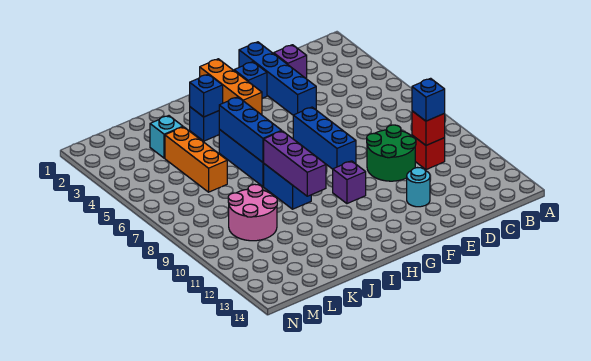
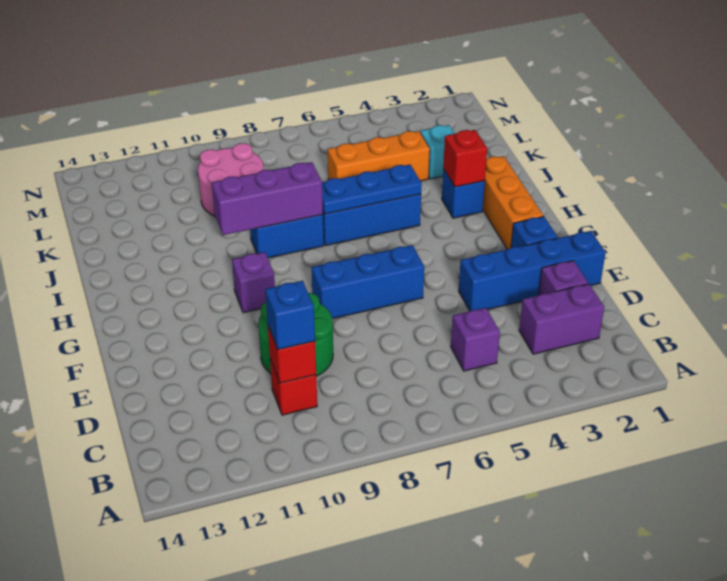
none -> purple 1x2 brick [519,284,604,354]
none -> purple 1x1 brick [451,308,500,371]
cyan 1x1 round brick [407,168,430,207] -> none
orange 1x3 brick [200,59,262,115] -> orange 1x3 brick turned to [483,156,543,249]
blue 1x1 brick [190,74,223,117] -> red 1x1 brick [443,130,487,187]
blue 1x3 brick [219,97,281,162] -> blue 1x3 plate [322,165,422,214]

